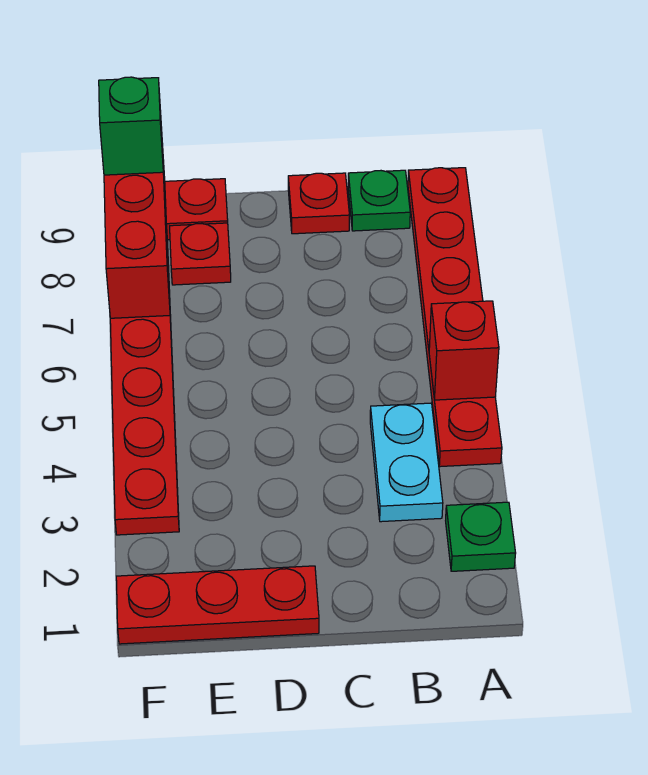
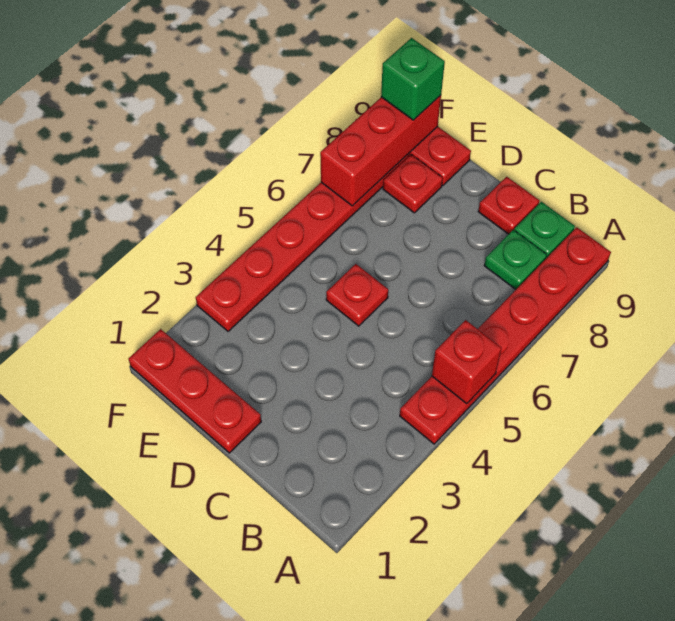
green 1x1 plate [446,502,516,571] -> green 1x1 plate moved to [484,230,547,289]
cyan 1x2 plate [370,403,443,522] -> none
none -> red 1x1 plate [326,264,388,326]

